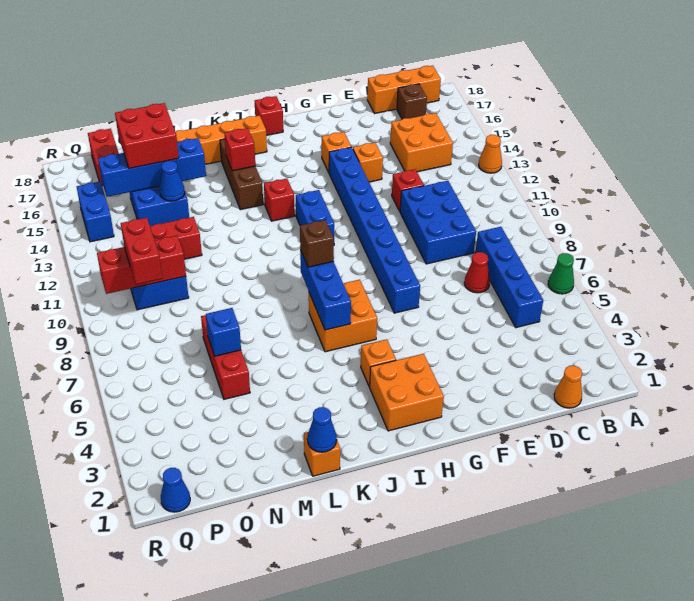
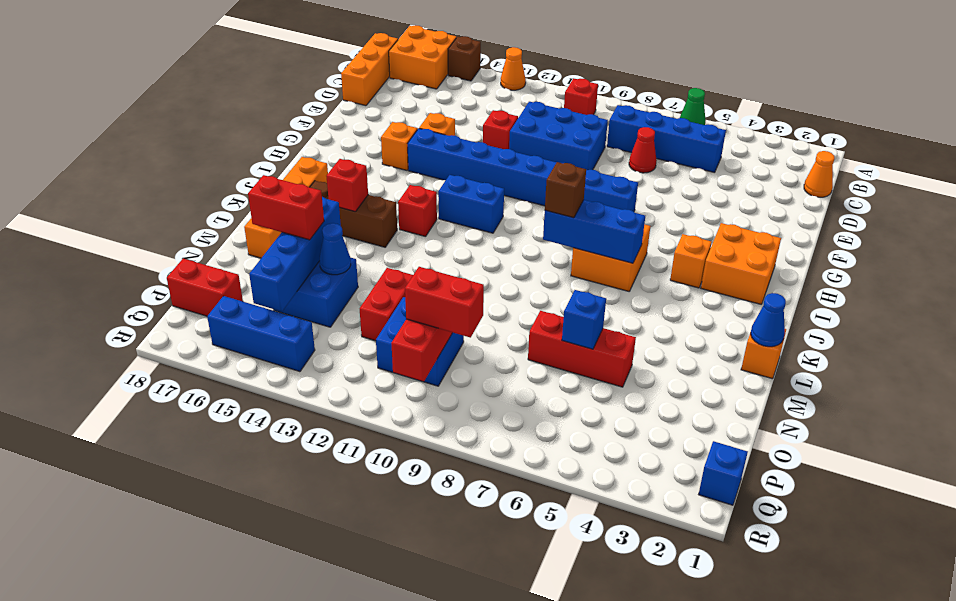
orange 2x2 brick [390,113,453,172] -> orange 2x2 brick moved to [389,26,456,89]
brown 1x1 brick [397,84,427,119] -> brown 1x1 brick moved to [448,36,481,81]
red 1x1 brick [255,96,283,135] -> red 1x1 brick moved to [564,78,598,115]
red 2x2 brick [115,103,179,168] -> red 1x2 brick [248,175,324,240]
blue 1x1 cone [161,468,190,512] -> blue 1x1 brick [699,441,748,505]
blue 1x2 brick [77,181,114,242] -> blue 1x3 brick [207,296,315,372]

